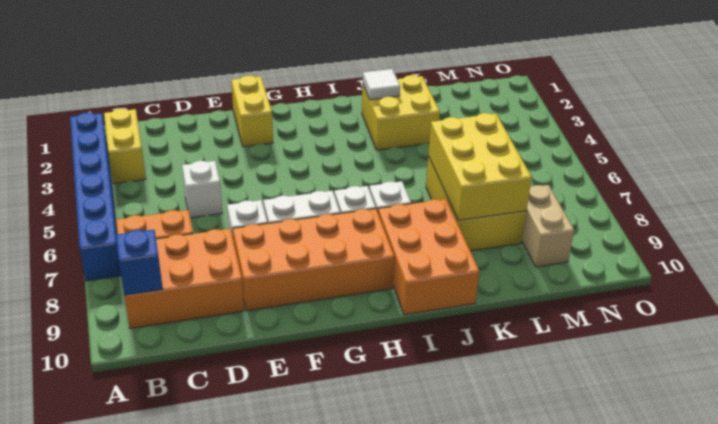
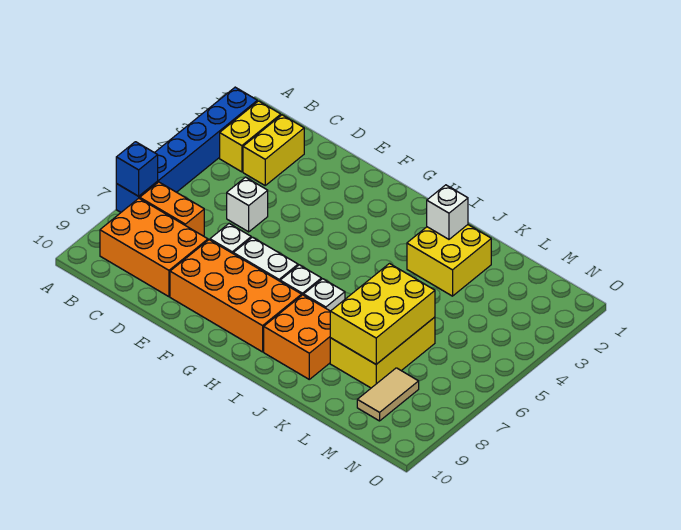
blue 1x1 brick [116,230,163,295] -> blue 1x1 brick moved to [116,142,158,196]
yellow 1x2 brick [231,76,273,147] -> yellow 1x2 brick moved to [243,115,304,185]
orange 2x3 brick [378,199,479,315] -> orange 2x2 brick [264,295,330,379]
white 1x1 tile [363,69,400,100] -> white 1x1 brick [427,185,468,239]
tan 1x2 brick [522,185,574,267] -> tan 1x2 tile [357,368,419,421]

